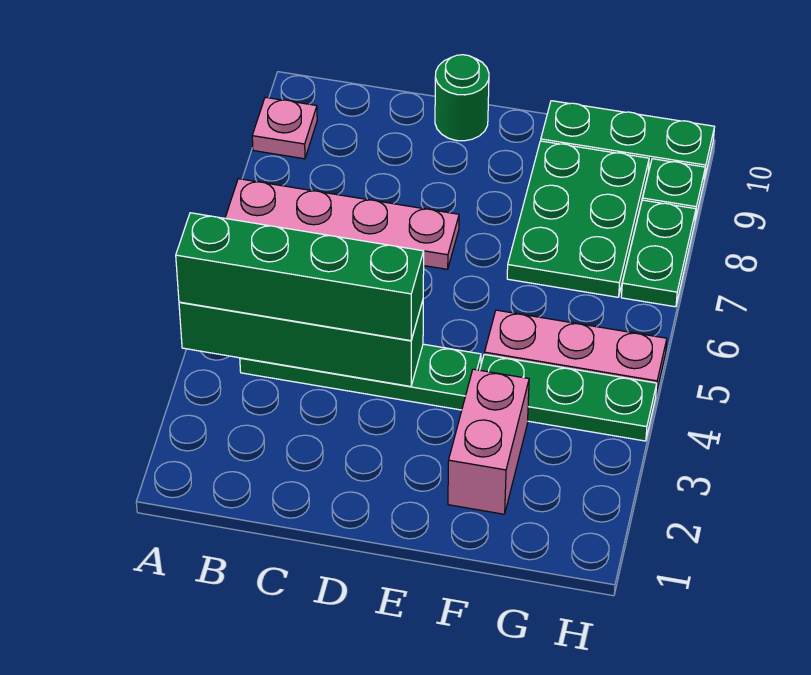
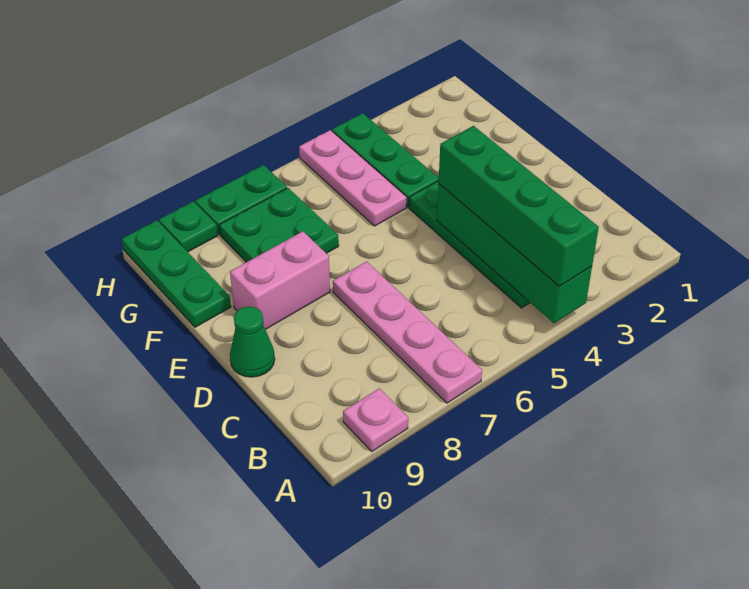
green 1x1 round brick [435,55,489,141] -> green 1x1 cone [230,306,275,377]
pink 1x2 brick [448,369,529,514] -> pink 1x2 brick moved to [230,231,330,329]
green 2x3 plate [507,141,649,297] -> green 2x2 plate [219,188,339,262]

